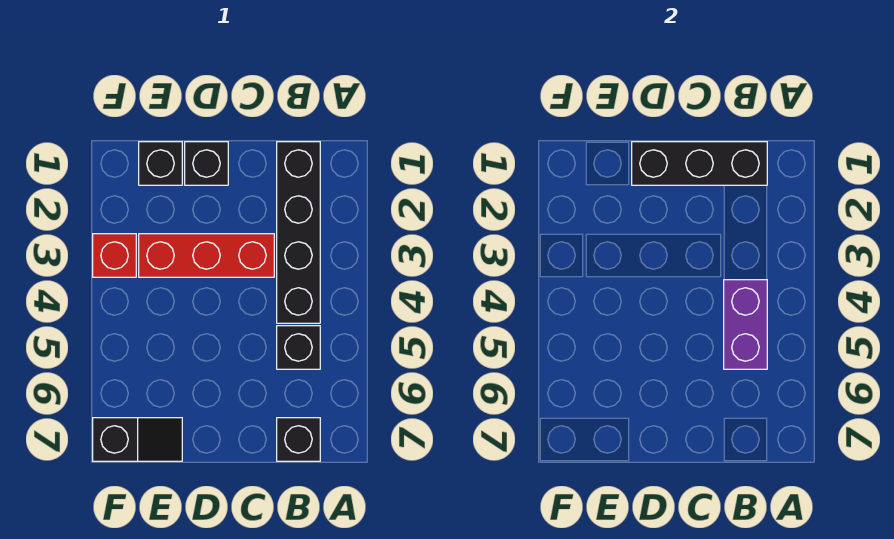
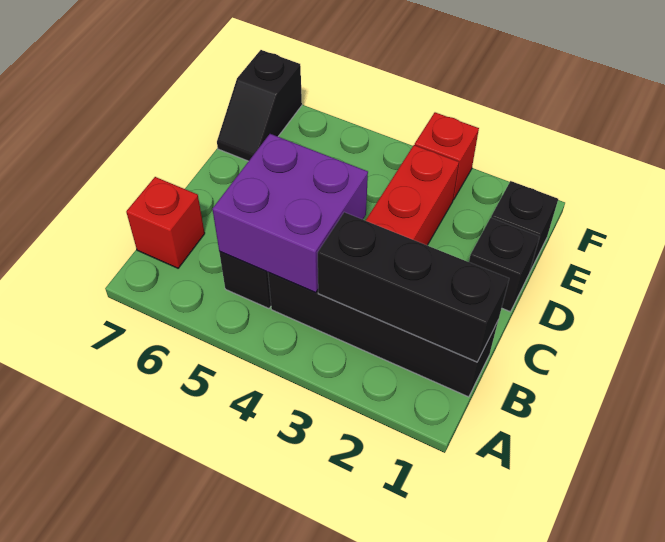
black 1x3 brick [632,142,767,185] -> black 1x3 brick turned to [318,212,509,362]
purple 1x2 brick [724,280,767,369] -> purple 2x2 brick [212,134,368,293]
black 1x1 brick [277,418,320,461] -> red 1x1 brick [126,177,205,268]

